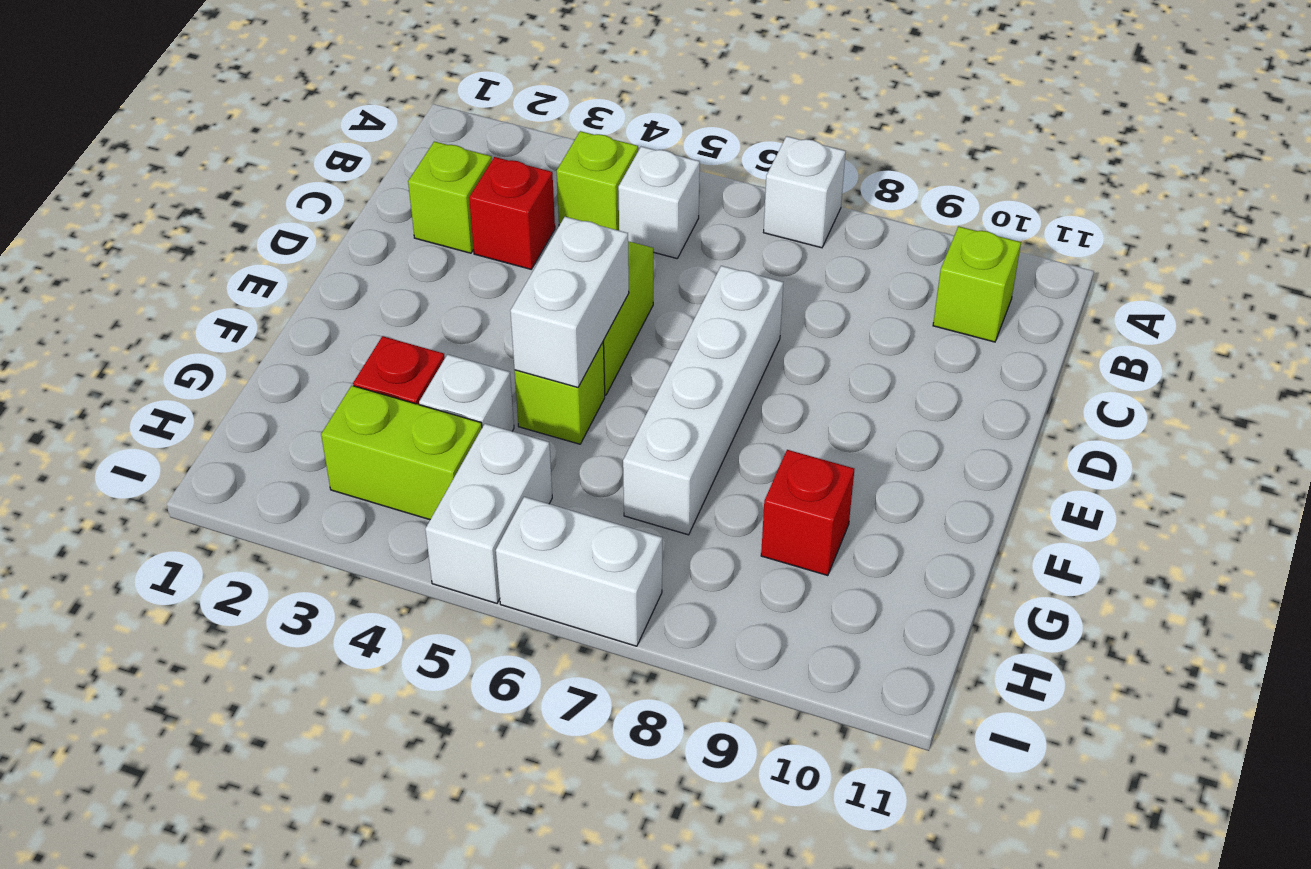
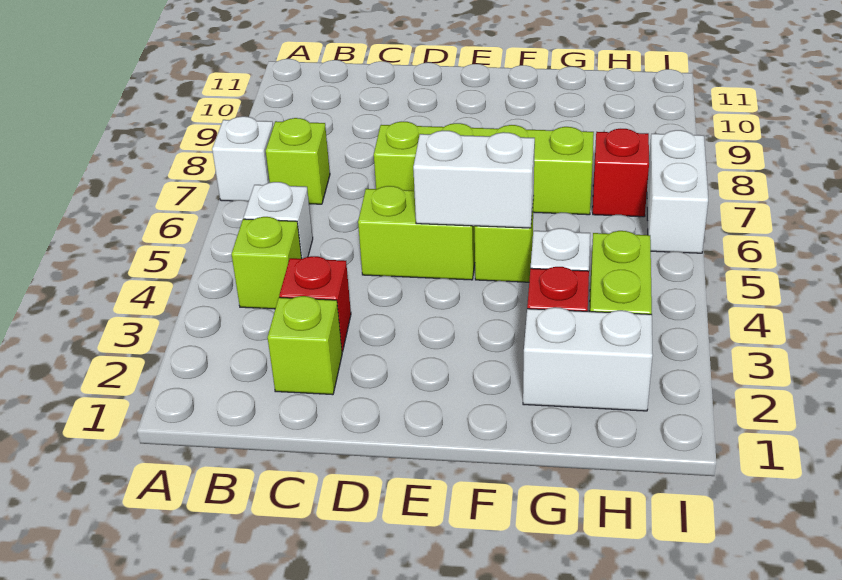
lime 1x1 brick [933,226,1021,342] -> lime 1x1 brick moved to [266,118,330,204]
white 1x4 brick [623,266,783,535] -> lime 1x4 brick [374,122,594,215]
red 1x1 brick [761,450,854,576] -> red 1x1 brick moved to [593,129,649,217]
white 1x2 brick [425,424,552,603] -> white 1x2 brick moved to [523,307,653,411]

